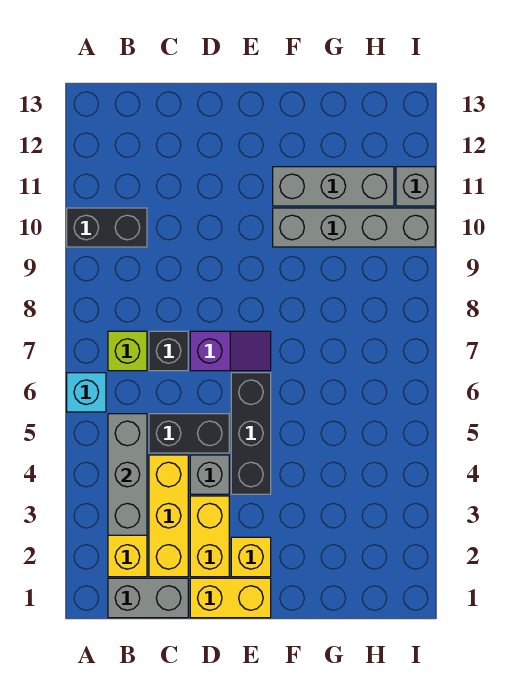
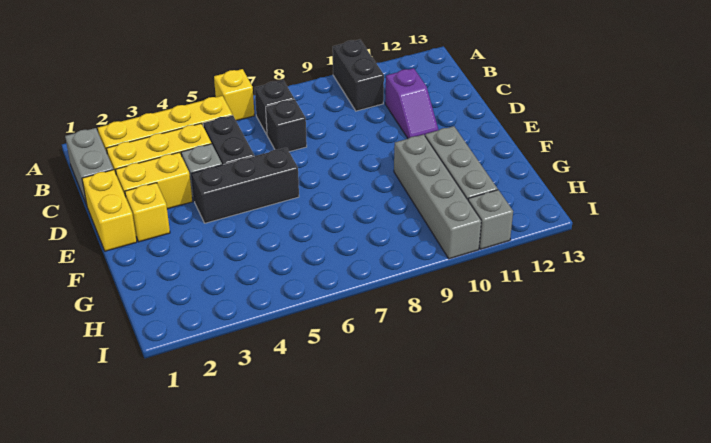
cyan 1x1 brick [67,373,106,412] -> yellow 1x1 brick [214,69,255,121]
grey 1x3 brick [108,414,147,535] -> none
lime 1x1 brick [108,331,147,371] -> black 1x1 brick [255,80,294,134]
purple 1x2 slope [190,331,271,371] -> purple 1x2 slope moved to [385,68,438,138]

